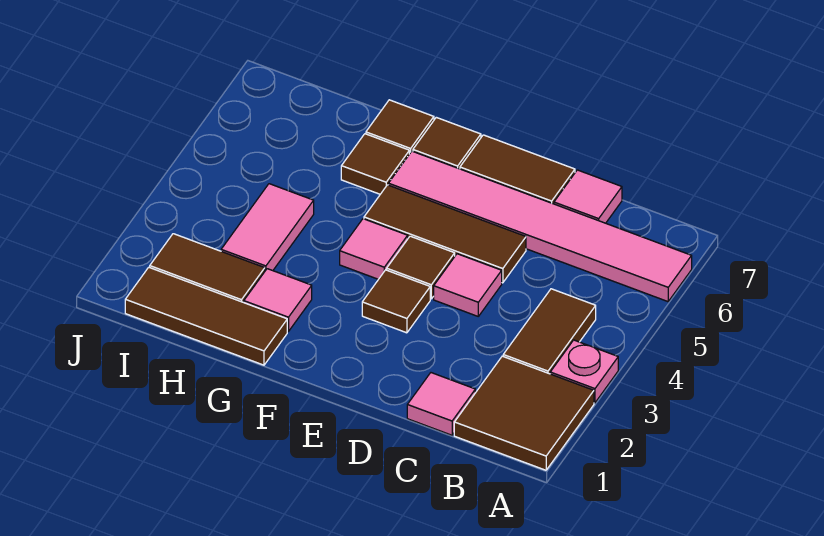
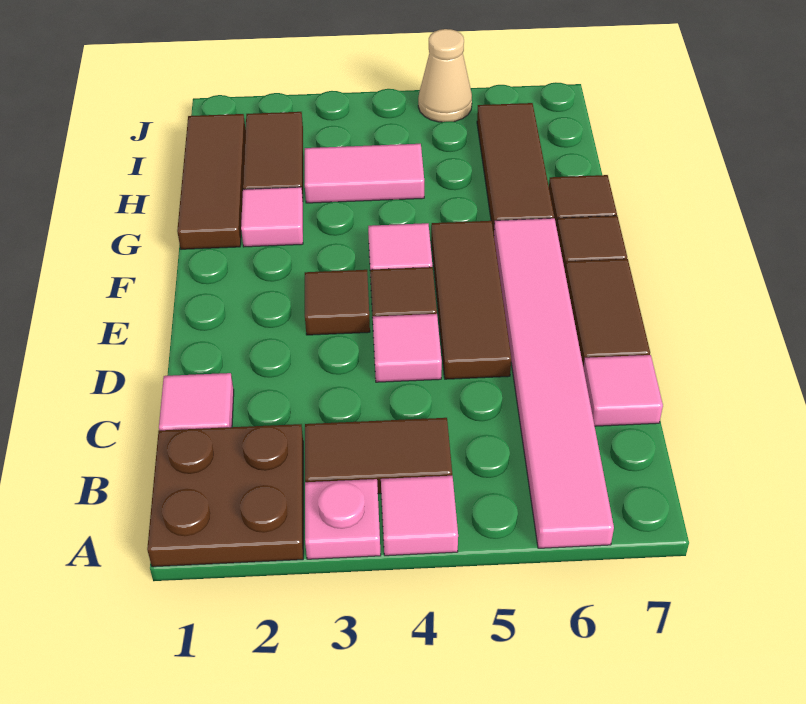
brown 2x2 tile [454,356,594,470] -> brown 2x2 plate [147,424,303,567]
none -> pink 1x1 tile [381,476,458,556]
brown 1x1 tile [341,134,409,194] -> brown 1x3 tile [477,103,554,233]
none -> tan 1x1 cone [418,29,472,122]

